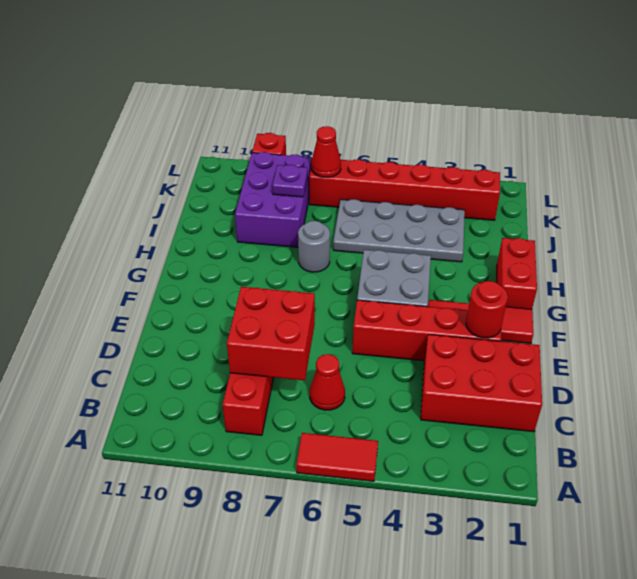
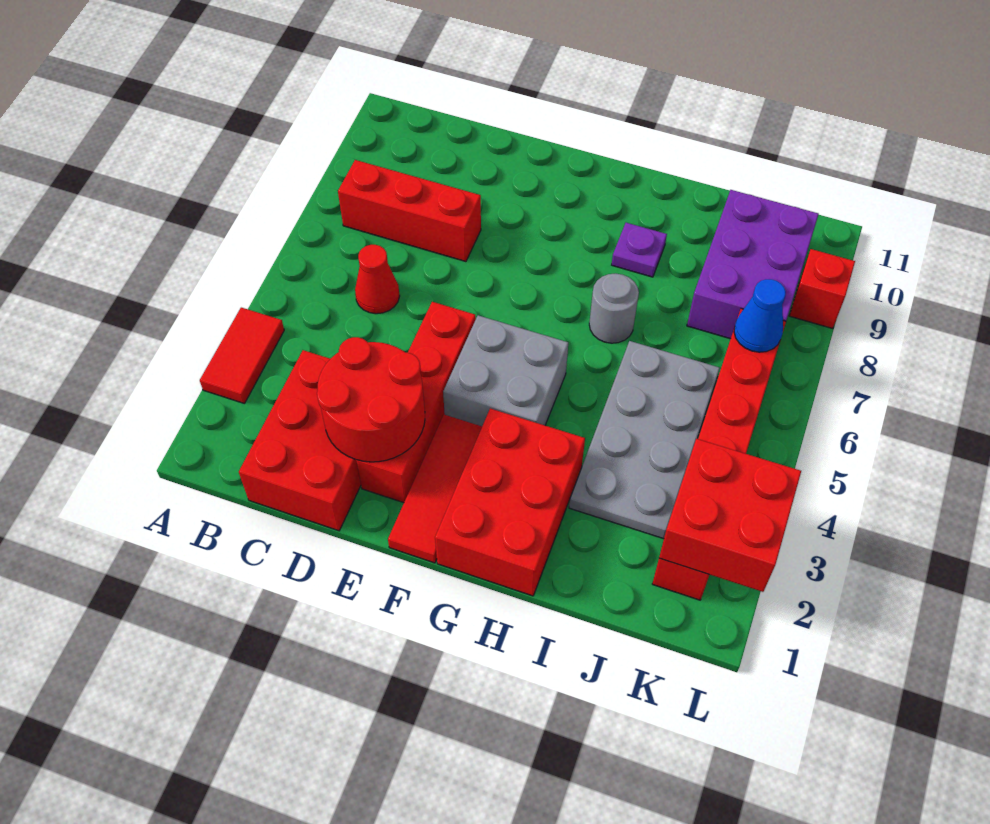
red 1x2 tile [297,433,378,481] -> red 1x2 tile moved to [200,308,284,403]
red 2x2 brick [227,287,315,380] -> red 2x2 brick moved to [659,439,801,592]
red 1x1 round brick [466,281,508,338] -> red 2x2 round brick [317,337,425,462]
red 1x2 brick [497,238,537,309] -> red 2x3 brick [435,409,585,596]
purple 2x3 brick [235,152,312,247] -> purple 2x3 brick turned to [687,190,819,339]
purple 1x1 plate [272,165,308,197] -> purple 1x1 plate moved to [612,223,667,277]
red 1x1 cone [311,126,341,177] -> blue 1x1 cone [734,279,786,352]

